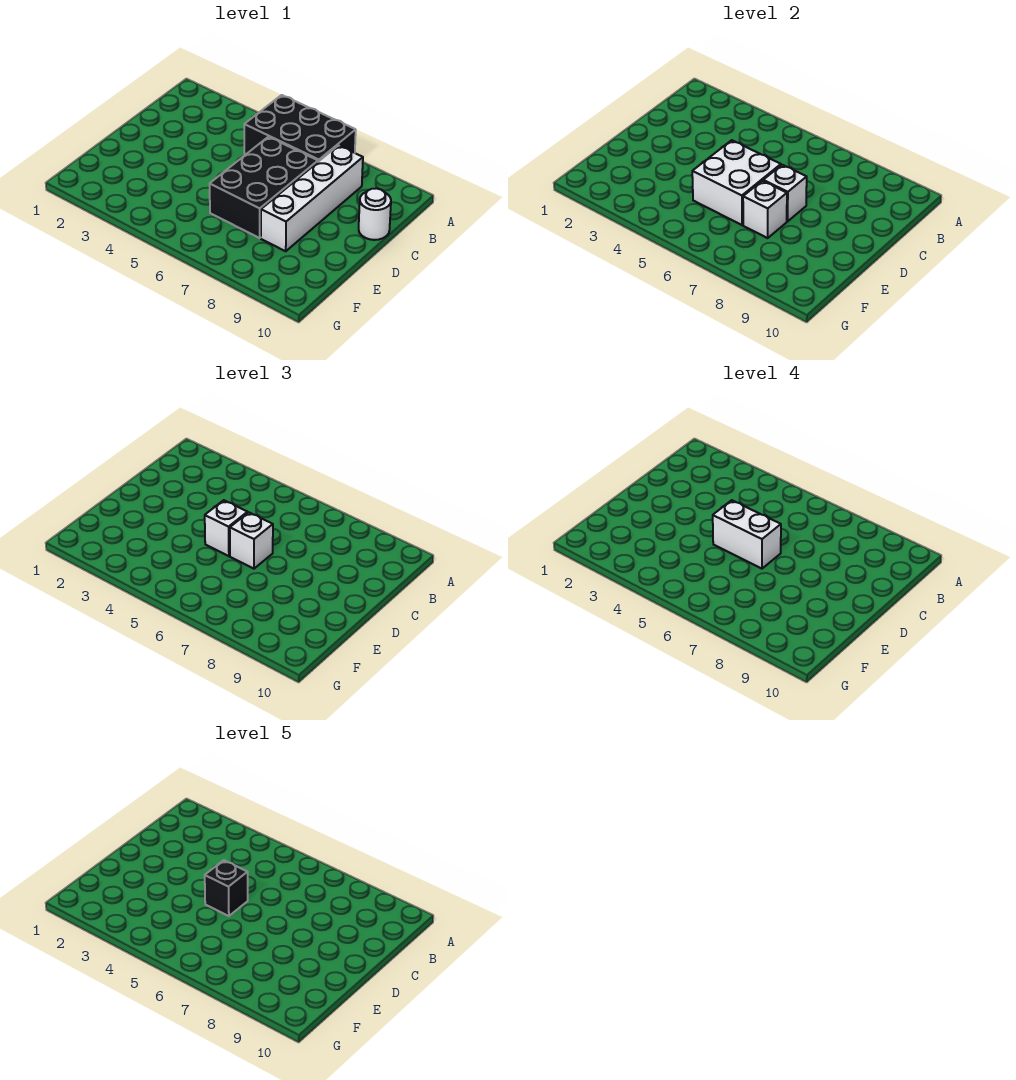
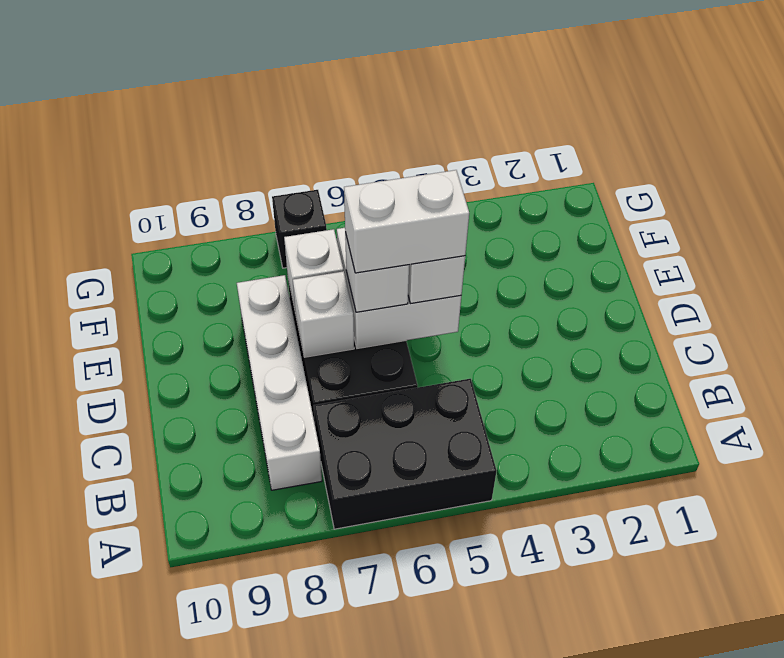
white 1x1 round brick [359,188,391,240] -> none
black 1x1 brick [205,860,248,916] -> black 1x1 brick moved to [272,190,327,268]

